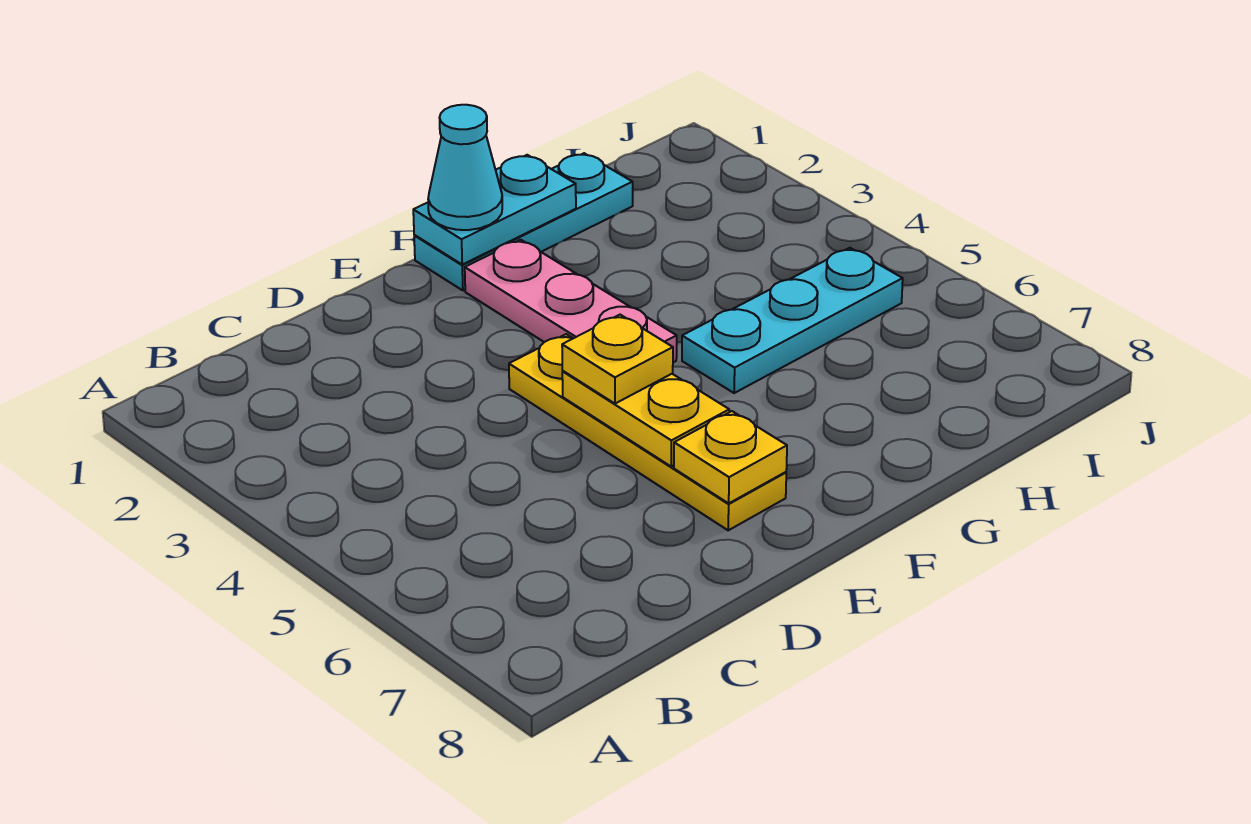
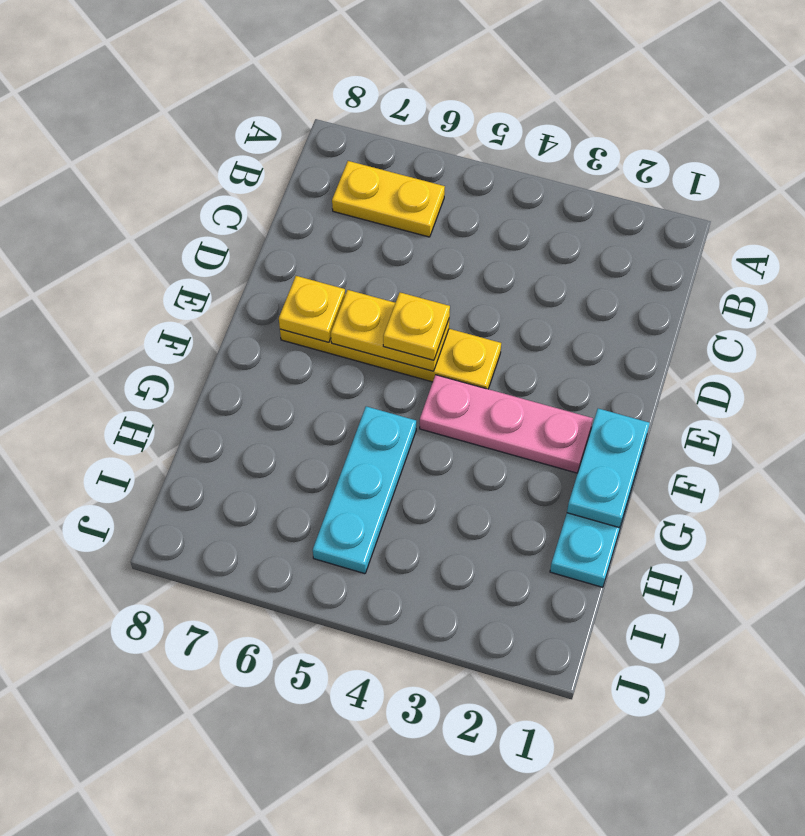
none -> yellow 1x2 plate [332,161,445,237]
cyan 1x1 cone [428,105,502,230] -> none

